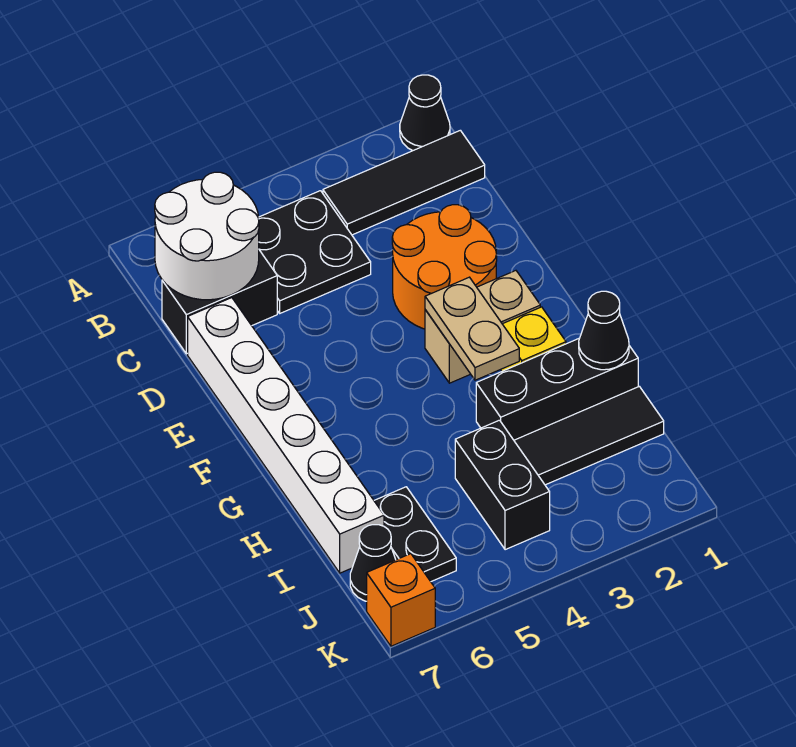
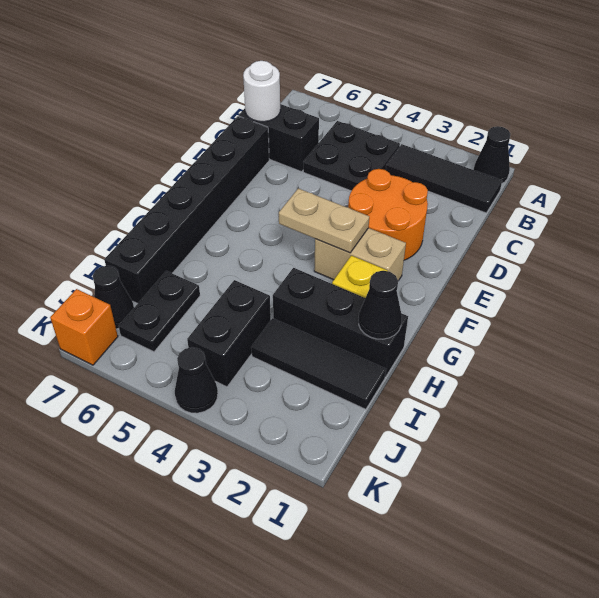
white 2x2 round brick [155,172,259,300] -> white 1x1 round brick [243,61,280,122]
white 1x6 brick [188,298,384,573] -> black 1x6 brick [104,116,269,304]
tan 1x2 plate [425,277,519,380] -> tan 1x2 plate turned to [279,188,369,253]
none -> black 1x1 cone [175,347,218,413]

